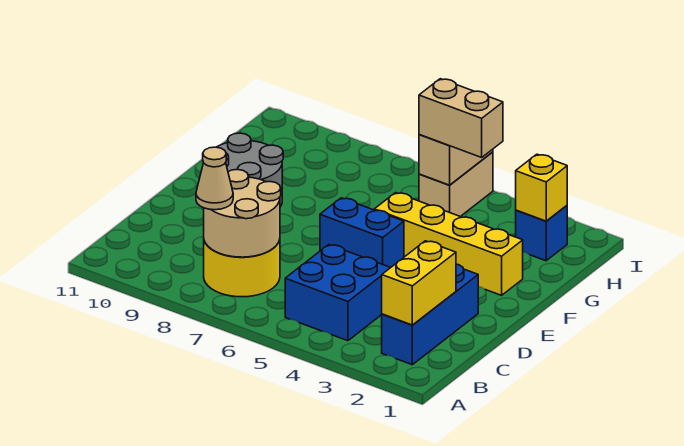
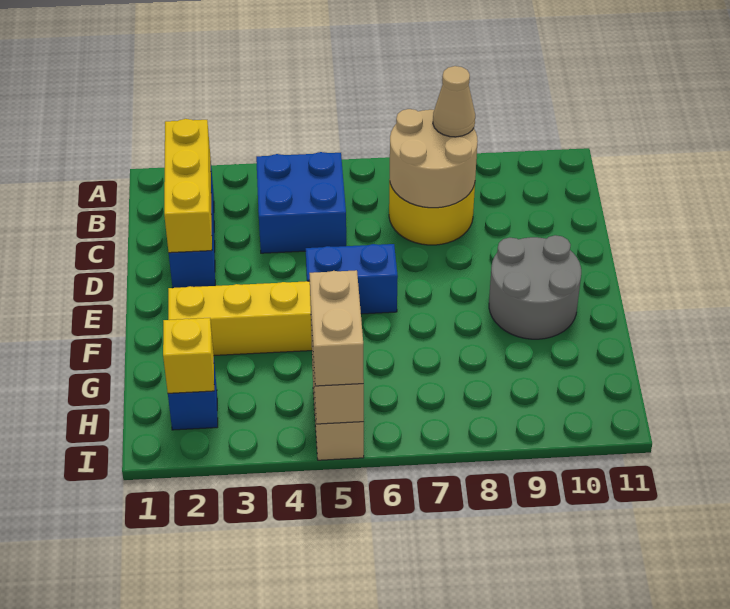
yellow 1x2 brick [382,241,456,325] -> yellow 1x3 brick [164,119,212,253]
tan 1x2 brick [419,79,503,157] -> tan 1x2 brick turned to [309,270,364,386]

